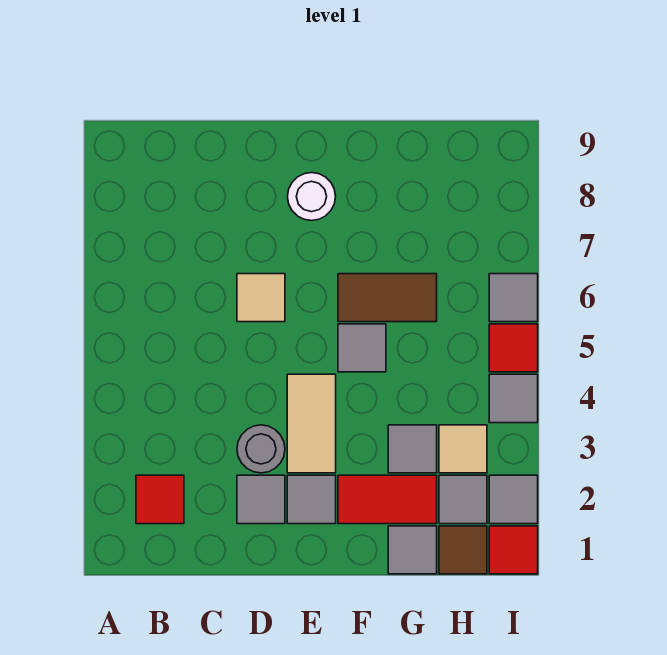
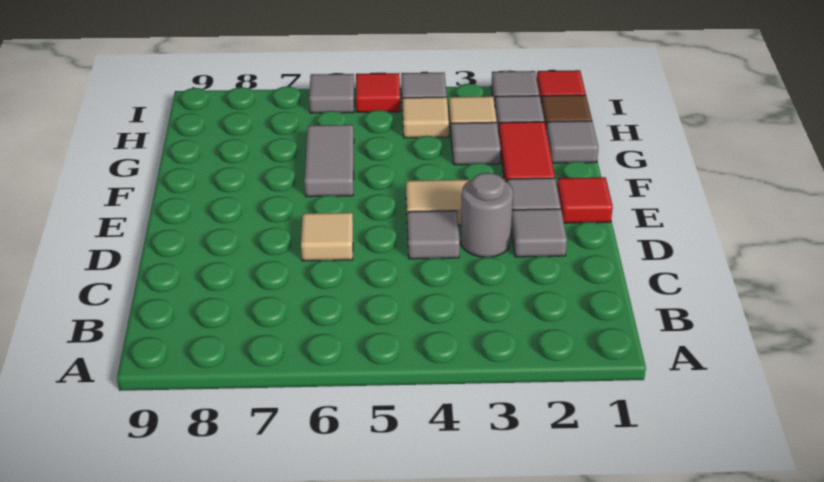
red 1x1 tile [136,475,184,524] -> red 1x1 tile moved to [557,177,613,223]
white 1x1 round brick [288,173,336,221] -> none
grey 1x1 tile [338,324,386,372] -> grey 1x1 tile moved to [407,211,460,259]
brown 1x2 tile [338,274,437,322] -> grey 1x2 tile [304,125,354,197]
none -> tan 1x1 tile [402,97,449,138]

